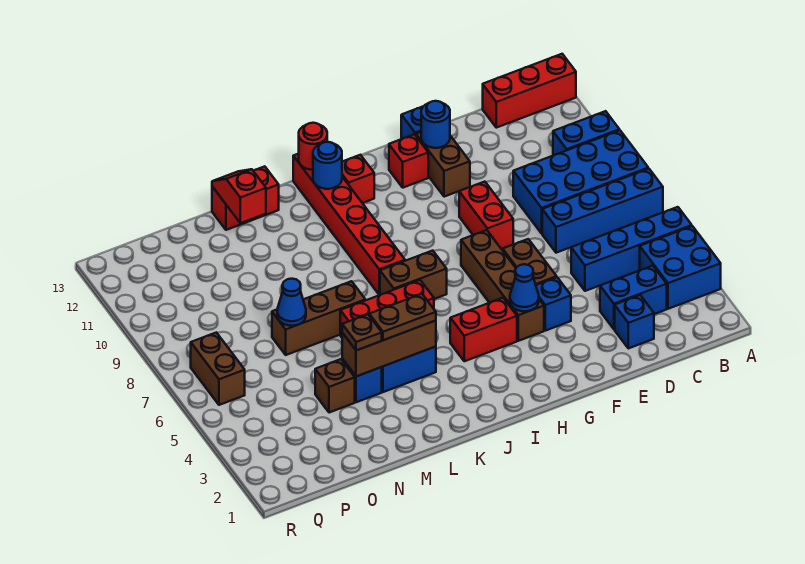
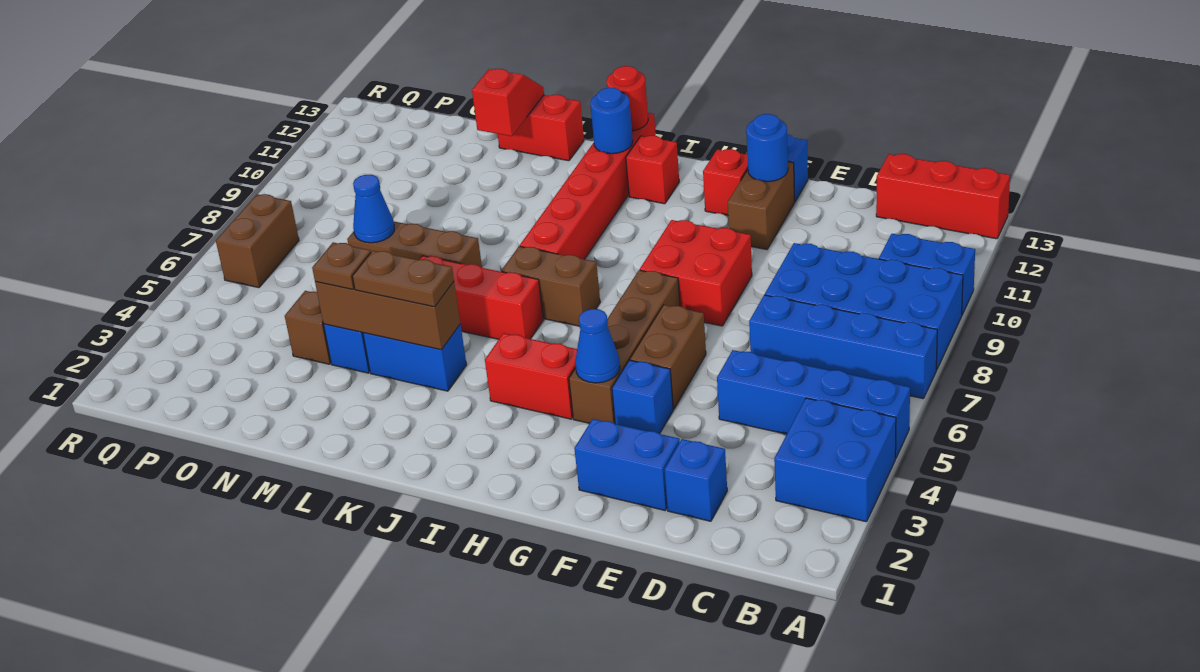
blue 1x2 brick [600,266,667,329] -> blue 1x2 brick moved to [574,419,680,511]
red 1x2 brick [459,182,513,249] -> red 2x2 brick [640,220,752,326]

